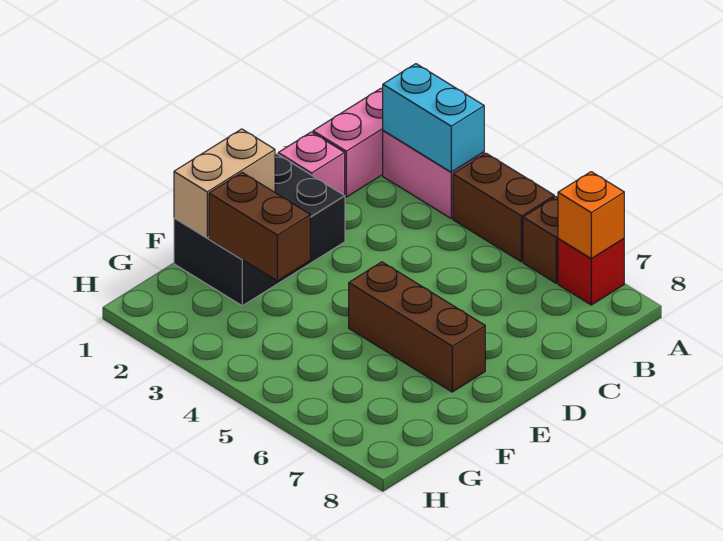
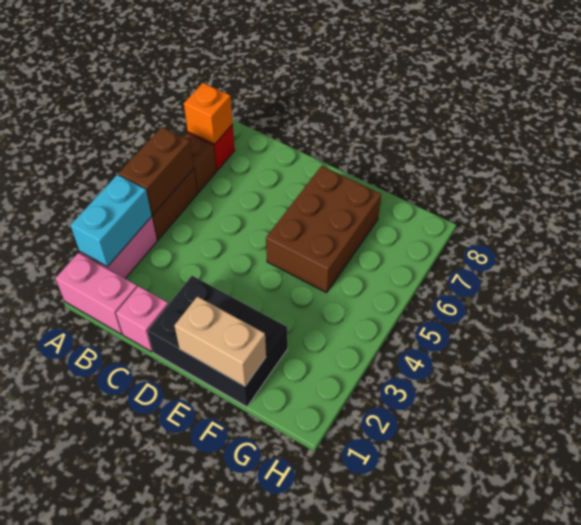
brown 1x3 brick [349,262,485,392] -> brown 2x3 brick [266,166,381,293]
brown 1x2 brick [209,173,310,281] -> brown 1x2 brick moved to [119,127,194,215]

